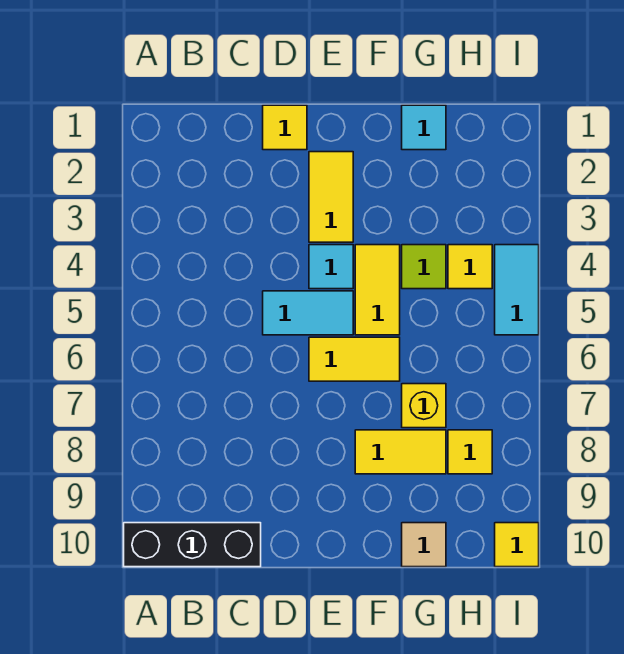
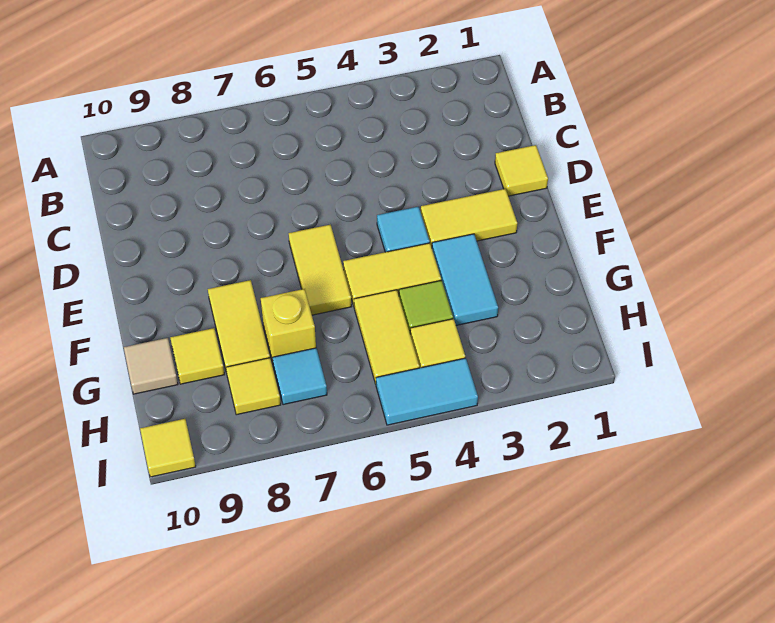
black 1x3 brick [124,523,261,567] -> none
cyan 1x2 tile [263,291,353,335] -> cyan 1x2 tile moved to [432,234,498,325]
cyan 1x1 tile [402,105,446,150] -> cyan 1x1 tile moved to [273,348,327,405]
none -> yellow 1x2 tile [354,290,420,384]
none -> yellow 1x1 tile [170,328,224,384]

